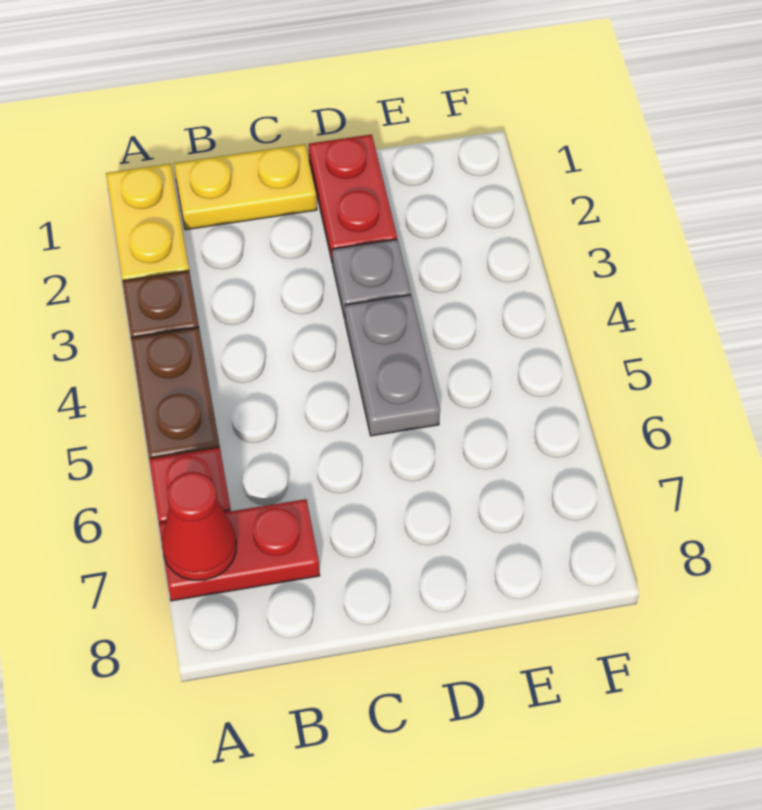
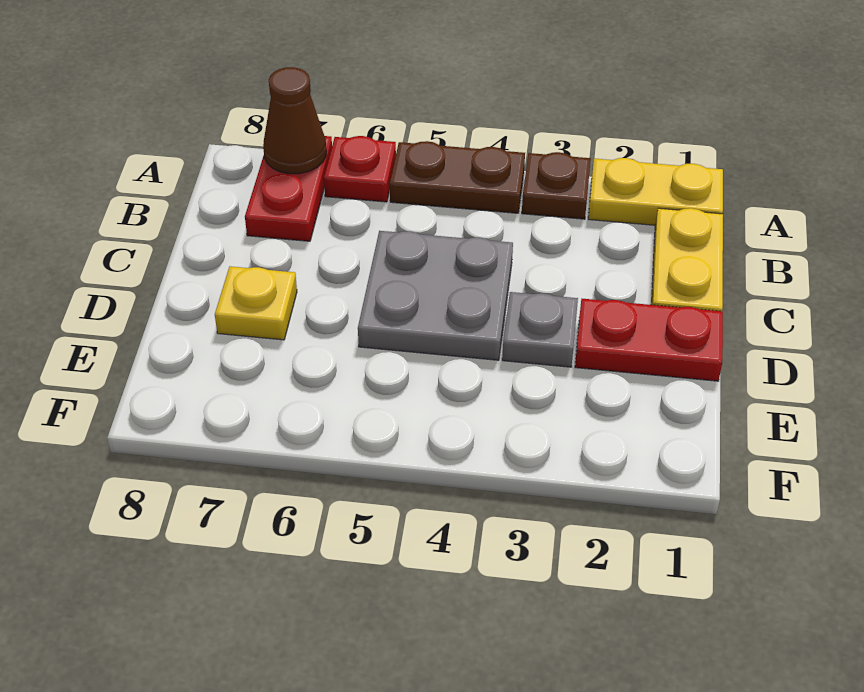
red 1x1 cone [162,472,236,580] -> brown 1x1 cone [263,67,326,174]
grey 1x2 plate [345,295,440,436] -> grey 2x2 plate [358,231,513,360]
none -> yellow 1x1 plate [215,266,297,340]

